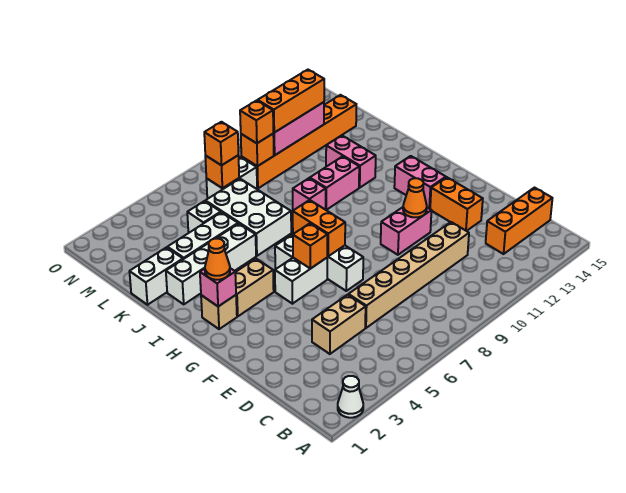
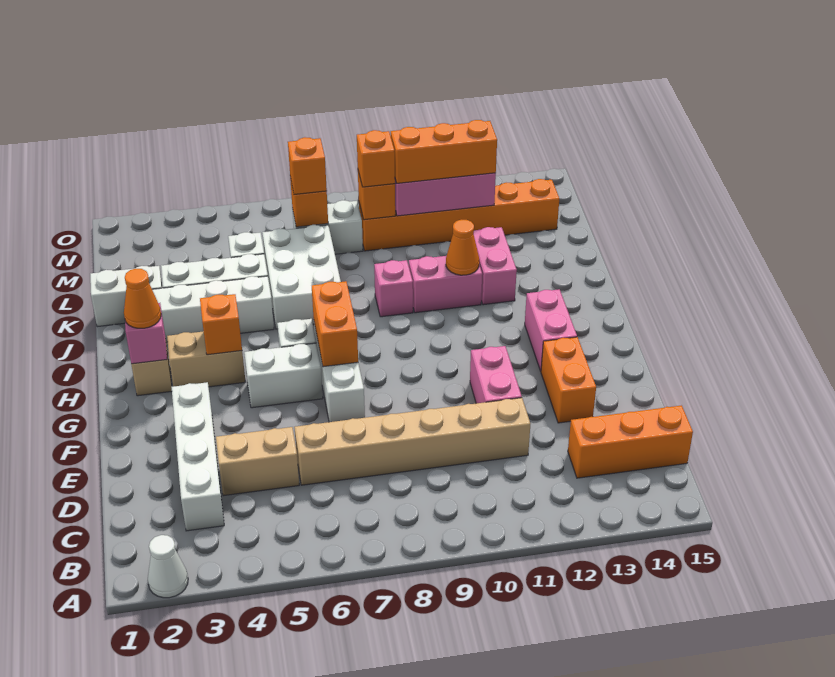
none -> white 1x4 brick [172,382,224,531]
pink 1x2 brick [381,207,432,255] -> pink 1x2 brick turned to [470,346,522,403]
orange 1x1 cone [403,178,427,217] -> orange 1x1 cone moved to [446,220,479,275]
orange 1x1 brick [293,223,328,269] -> orange 1x1 brick moved to [200,294,242,355]

